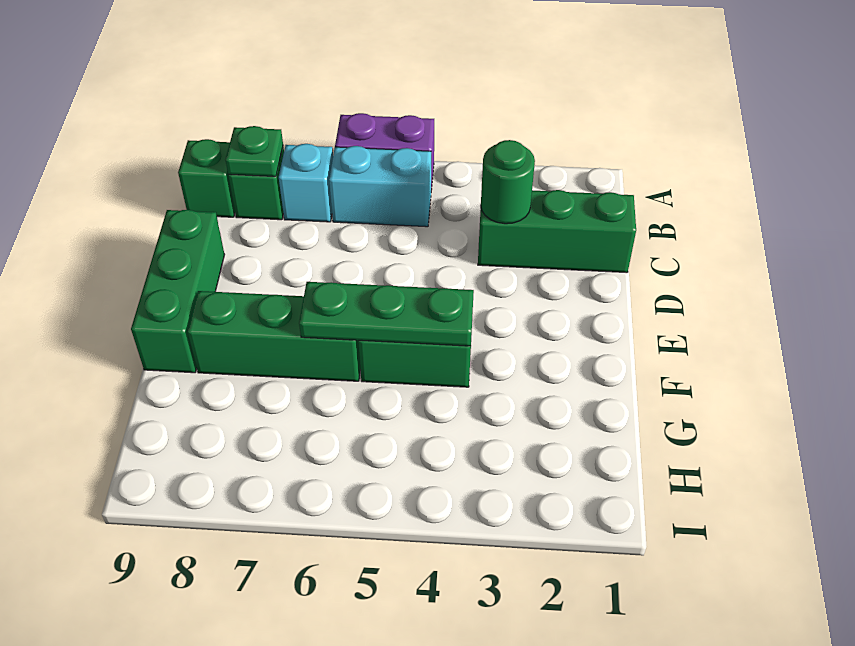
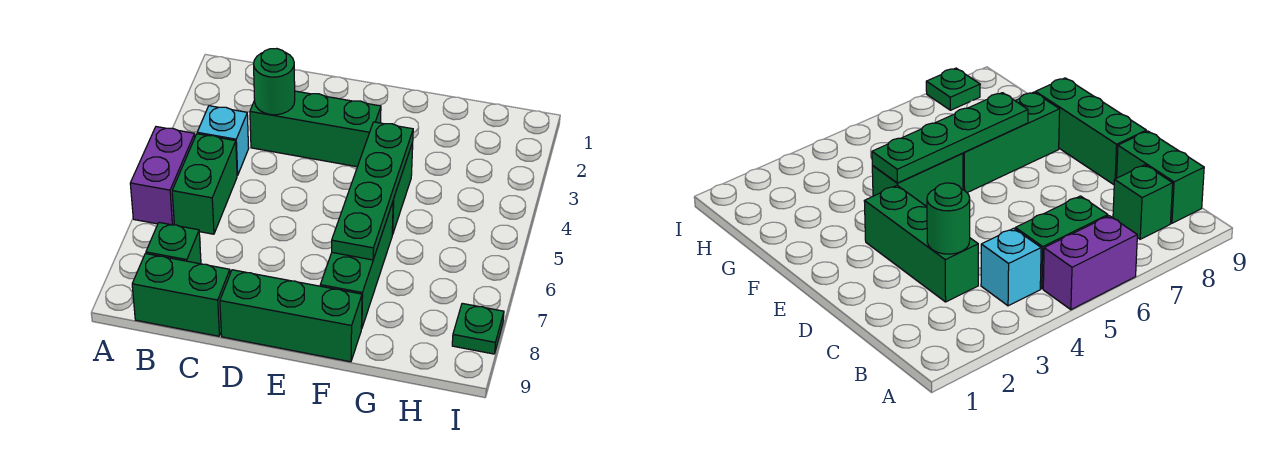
cyan 1x2 brick [329,146,431,227] -> green 1x2 brick [172,134,237,234]
cyan 1x1 brick [279,144,333,222] -> cyan 1x1 brick moved to [197,106,249,176]
green 1x1 plate [226,126,283,177] -> green 1x1 plate moved to [452,303,504,354]
green 1x1 brick [178,139,235,217] -> green 1x2 brick [132,254,230,336]
green 1x3 brick [478,190,636,273] -> green 1x3 brick turned to [250,91,381,167]
green 1x3 plate [299,282,474,346] -> green 1x4 plate [332,122,413,260]

